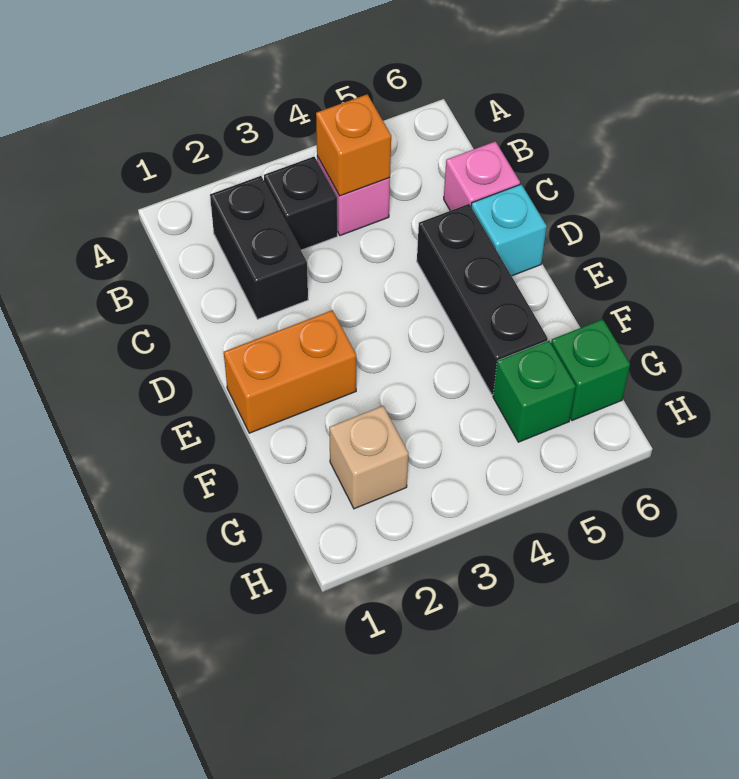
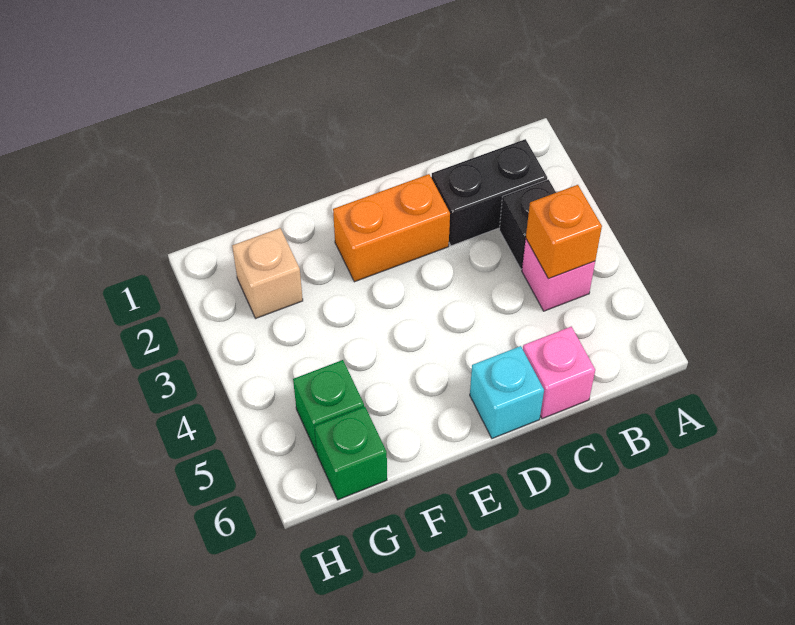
black 1x3 brick [417,204,548,395] -> none
orange 1x2 brick [224,310,356,433] -> orange 1x2 brick turned to [333,174,450,282]

